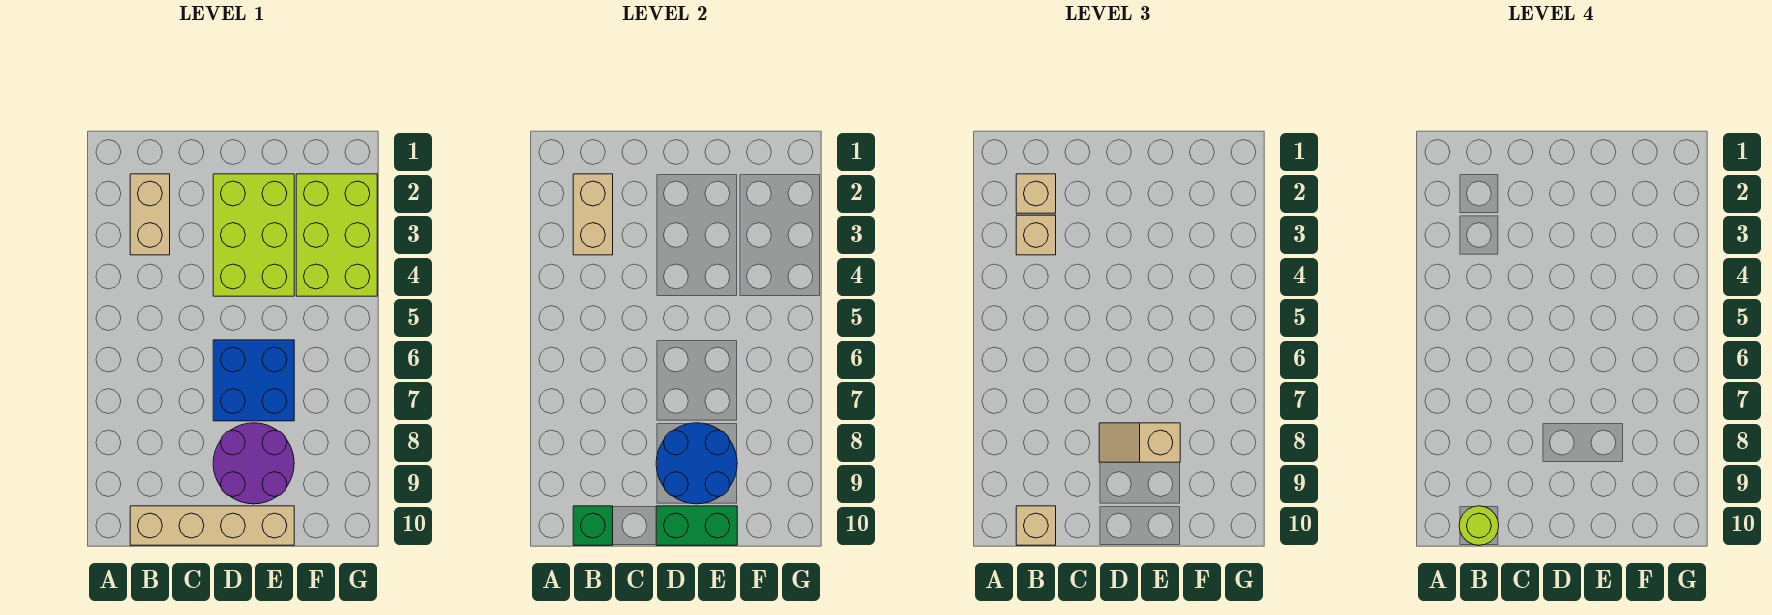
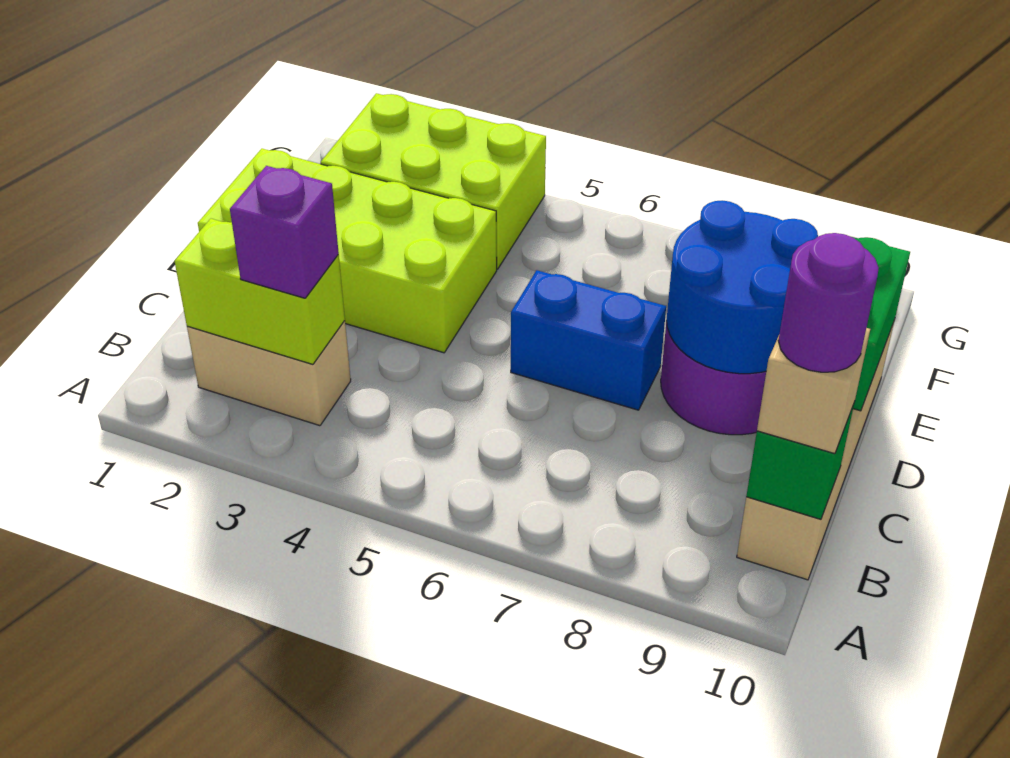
tan 1x2 brick [573,174,613,255] -> lime 1x2 brick [175,219,345,364]
tan 1x1 brick [1016,174,1056,213] -> none
tan 1x1 brick [1016,215,1056,255] -> purple 1x1 brick [230,166,339,298]
lime 1x1 round brick [1459,506,1499,545] -> purple 1x1 round brick [778,233,879,372]
lime 2x3 brick [213,174,294,296] -> lime 2x4 brick [198,149,497,353]
blue 2x2 brick [213,340,294,421] -> blue 1x2 brick [511,270,666,410]
tan 1x2 slope [1099,423,1180,462] -> none

